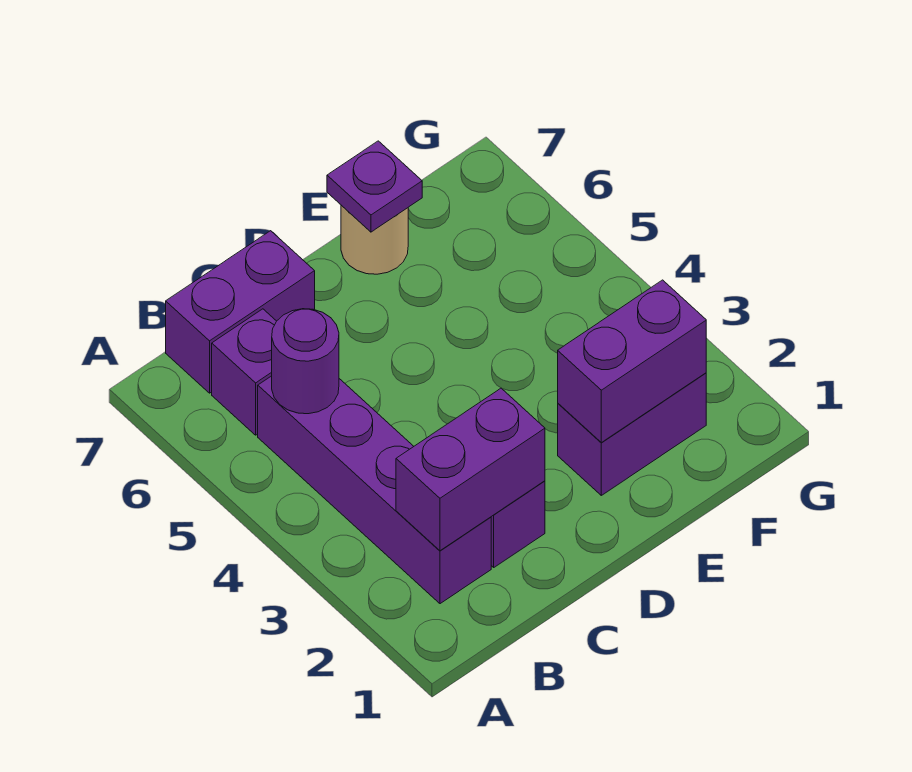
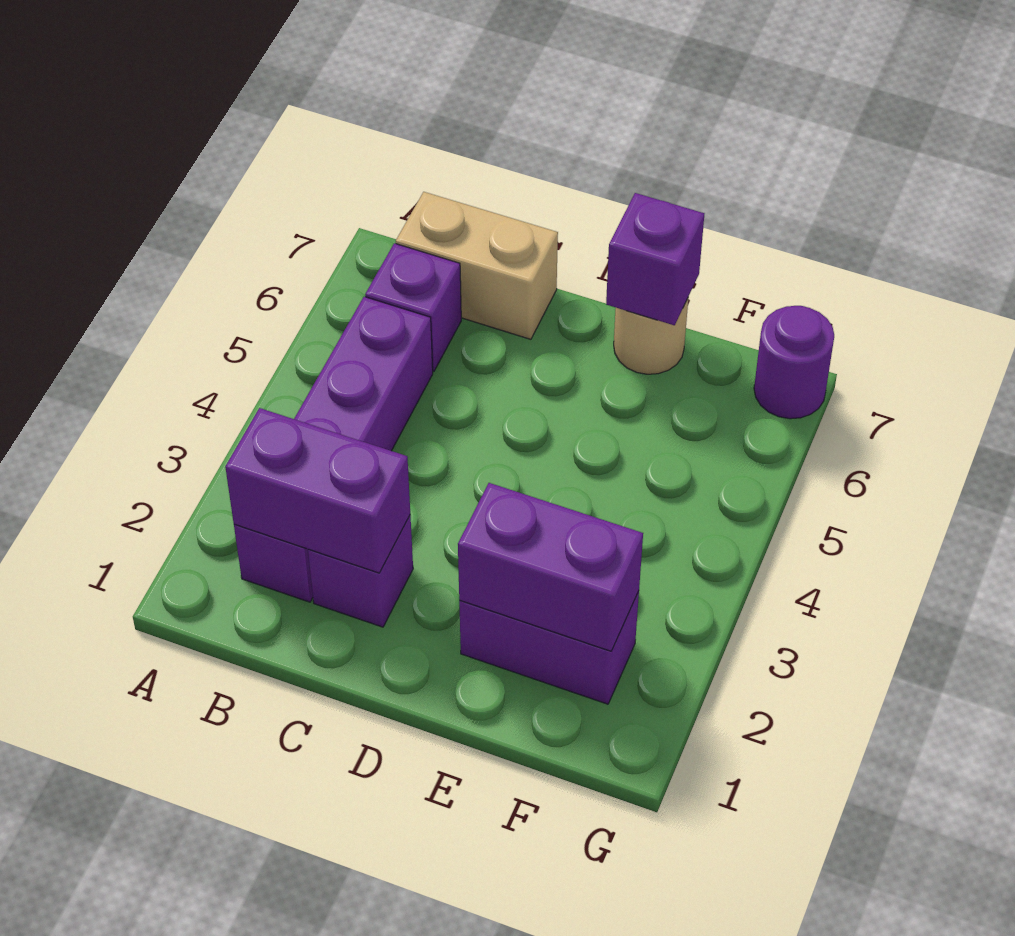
purple 1x1 round brick [272,309,339,414] -> purple 1x1 round brick moved to [754,306,834,419]
purple 1x2 brick [166,231,315,393] -> tan 1x2 brick [396,192,558,339]
purple 1x1 plate [327,141,422,232] -> purple 1x1 brick [606,193,704,325]

